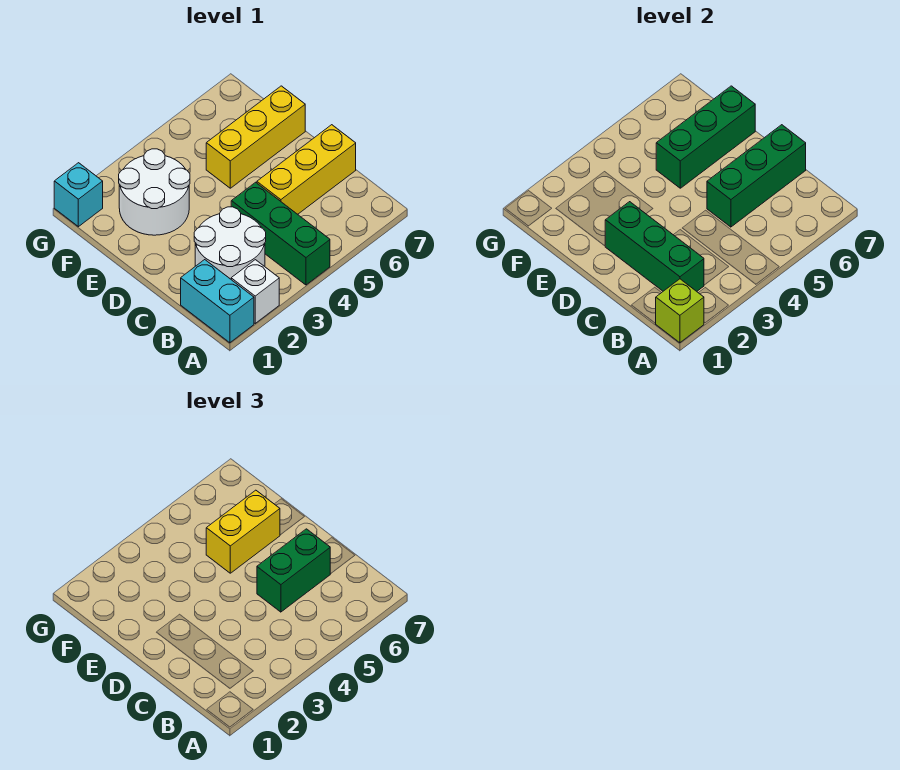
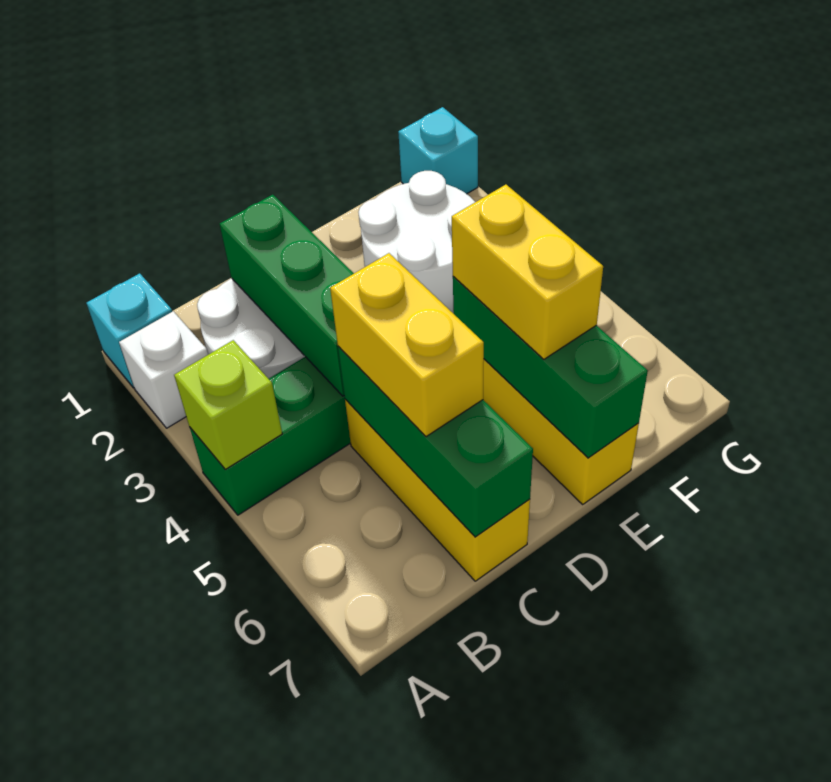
cyan 1x2 brick [181,260,254,343] -> cyan 1x1 brick [87,273,172,388]
lime 1x1 brick [655,279,704,343] -> lime 1x1 brick moved to [174,340,282,469]
green 1x3 brick [605,202,704,291] -> green 1x3 brick turned to [220,195,354,396]
green 1x2 brick [257,529,330,612] -> yellow 1x2 brick [330,253,484,437]

